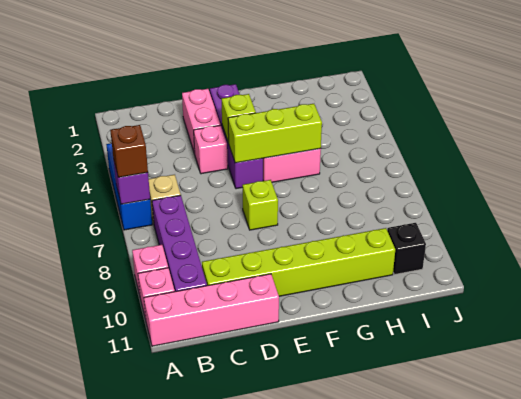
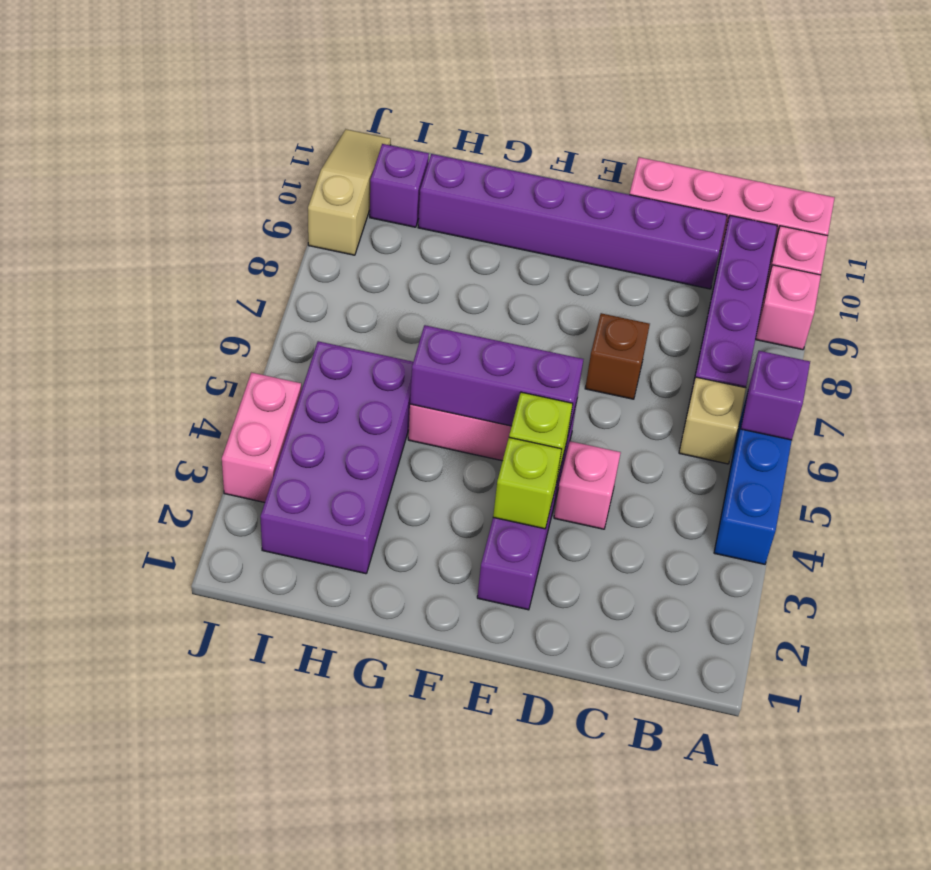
brown 1x1 brick [110,125,148,177] -> brown 1x1 brick moved to [585,313,650,399]
lime 1x6 brick [202,228,395,296] -> purple 1x6 brick [418,154,727,289]
pink 1x2 brick [182,89,221,154] -> pink 1x2 brick moved to [222,373,301,503]
lime 1x3 brick [228,104,322,163] -> purple 1x3 brick [410,325,584,434]
lime 1x1 brick [242,180,278,230] -> lime 1x1 brick moved to [493,437,562,529]
none -> purple 2x4 brick [260,341,413,574]
black 1x1 brick [387,223,426,275] -> purple 1x1 brick [370,144,429,227]
none -> tan 1x3 slope [308,129,391,255]

